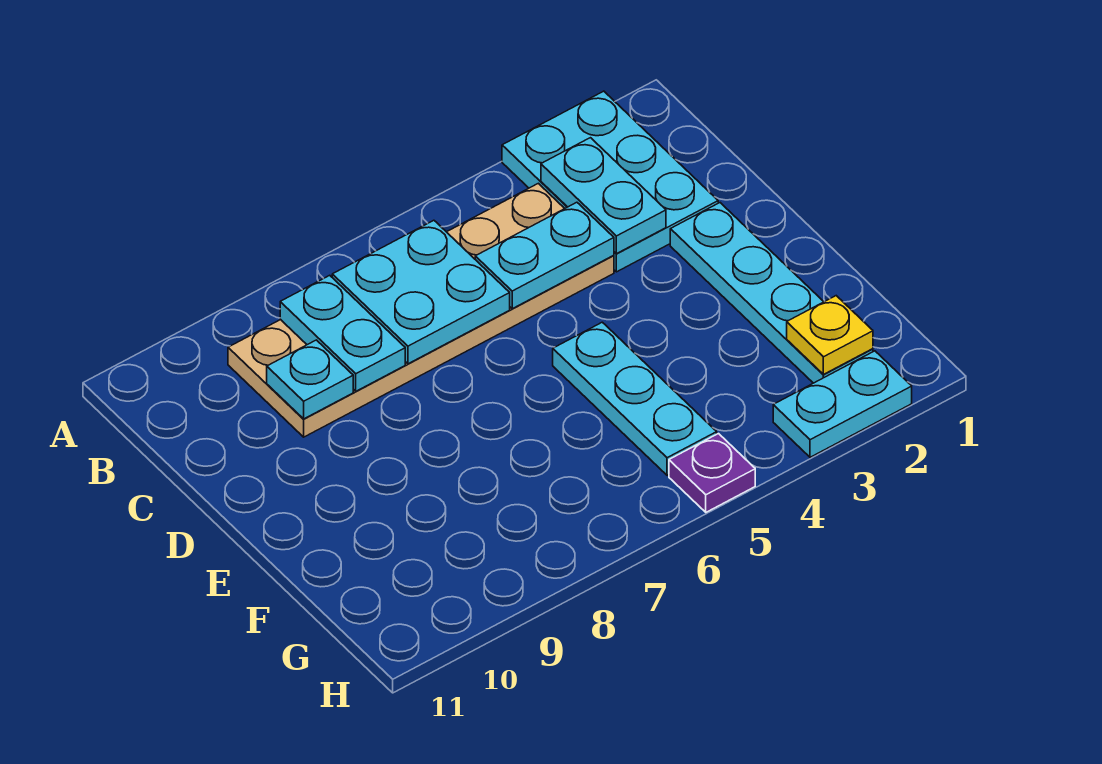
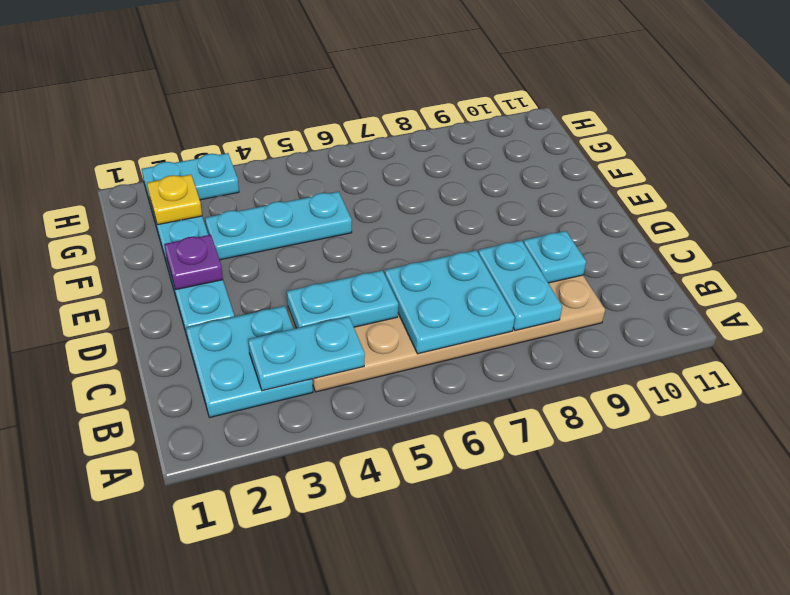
cyan 2x3 plate [502,91,718,272] -> cyan 2x2 plate [186,306,313,417]
cyan 1x2 plate [541,138,666,254] -> cyan 1x2 plate turned to [248,317,365,391]
cyan 1x3 plate [553,322,717,475] -> cyan 1x3 plate turned to [205,192,352,260]
purple 1x1 plate [669,434,755,512] -> purple 1x1 plate moved to [164,235,223,290]

